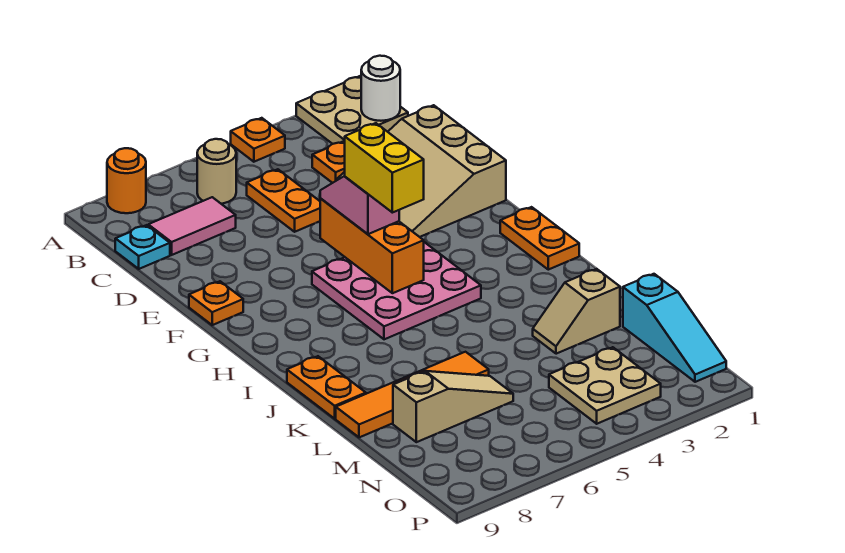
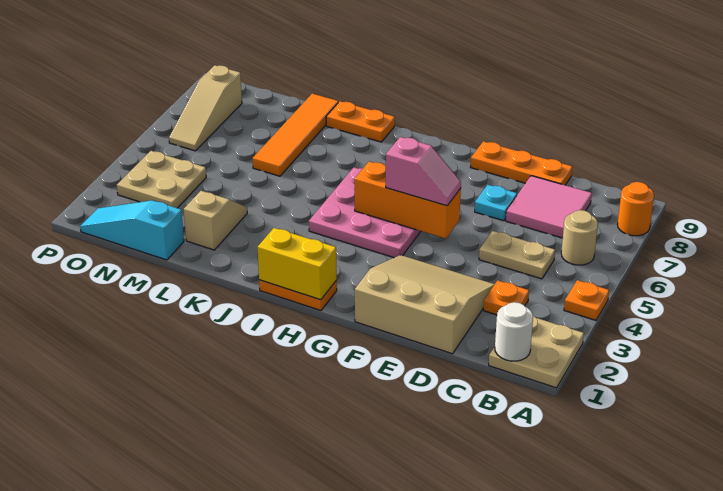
orange 1x2 plate [247,169,320,232] -> tan 1x2 plate [479,231,555,279]
pink 1x2 tile [148,197,236,255] -> pink 2x2 tile [506,176,592,238]
cyan 1x1 plate [115,225,170,269] -> cyan 1x1 plate moved to [475,185,517,221]
orange 1x1 plate [189,281,243,325] -> orange 1x3 plate [471,141,572,185]
yellow 1x2 brick [345,123,424,213] -> yellow 1x2 brick moved to [258,228,337,300]
tan 1x3 slope [393,371,513,442] -> tan 1x3 slope moved to [169,65,242,151]

